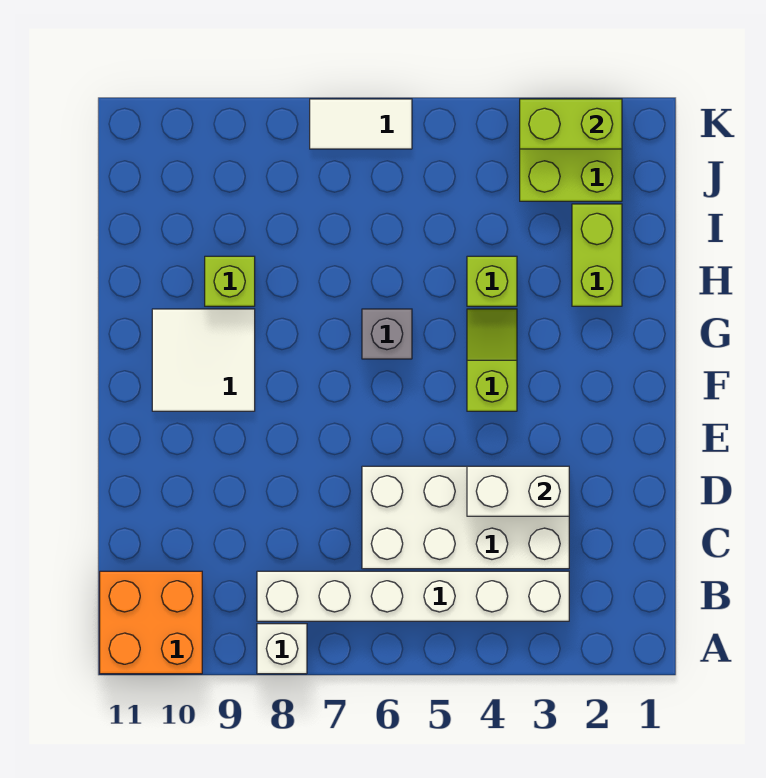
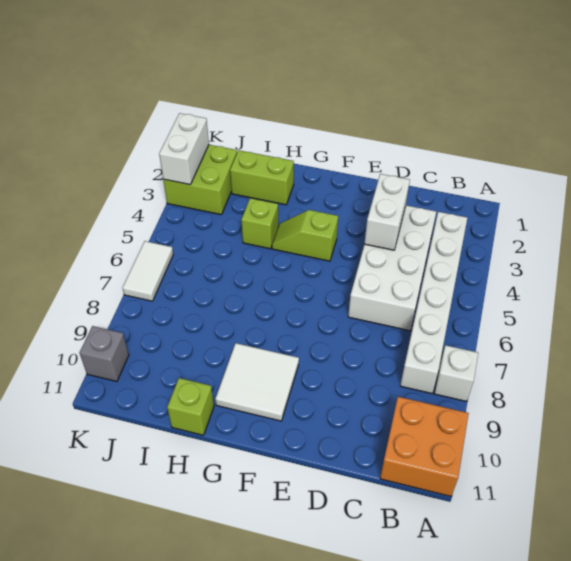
grey 1x1 brick [362,309,412,359] -> grey 1x1 brick moved to [79,326,129,382]
lime 1x1 brick [205,256,255,306] -> lime 1x1 brick moved to [167,378,214,435]
lime 1x2 brick [520,99,622,149] -> white 1x2 brick [159,113,209,185]

